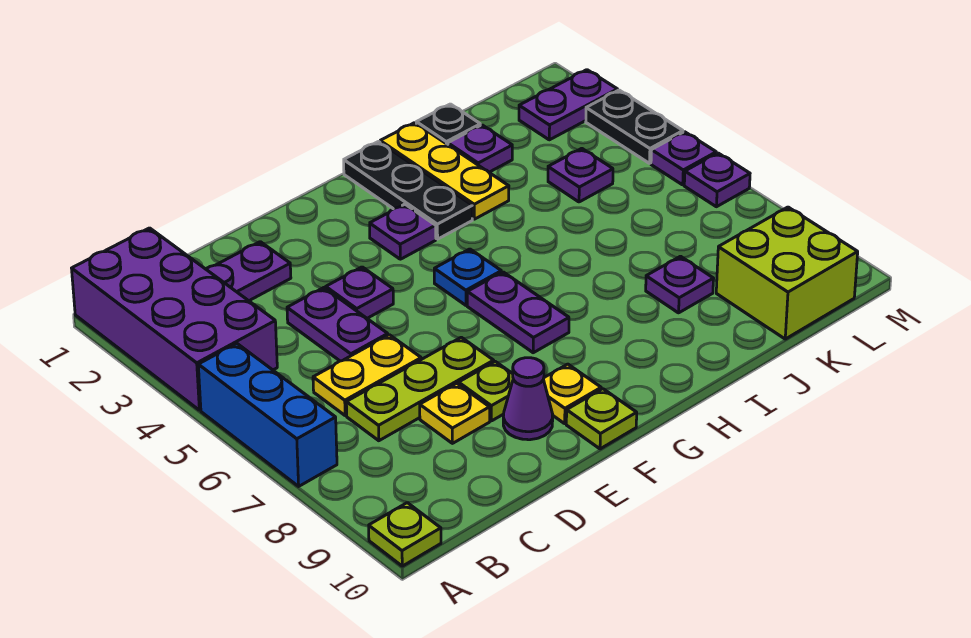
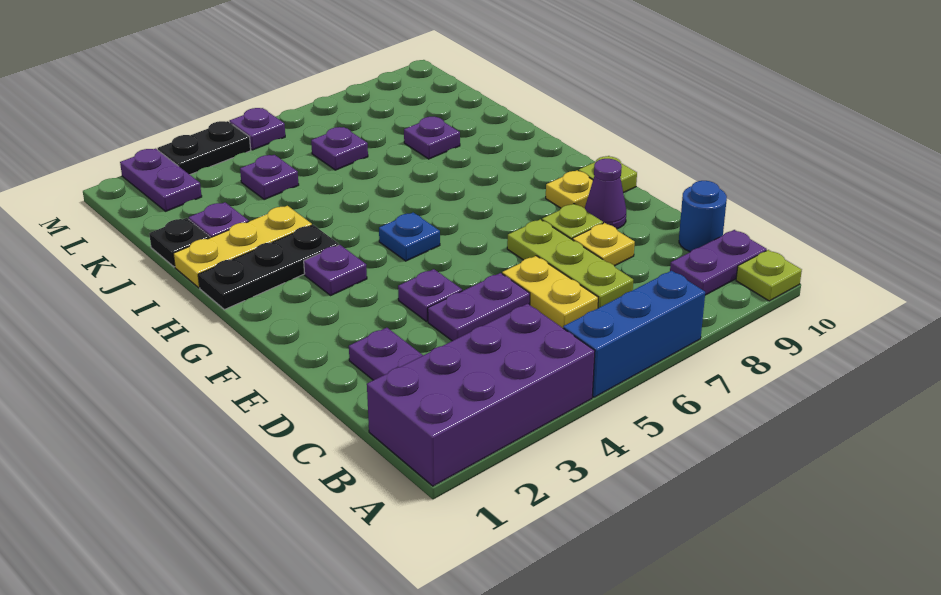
none -> blue 1x1 round brick [679,181,727,252]
purple 1x2 plate [467,272,569,353] -> purple 1x2 plate moved to [670,230,767,295]
lime 2x2 brick [716,207,858,339] -> none
purple 1x1 plate [684,153,750,207] -> purple 1x1 plate moved to [311,127,368,170]

